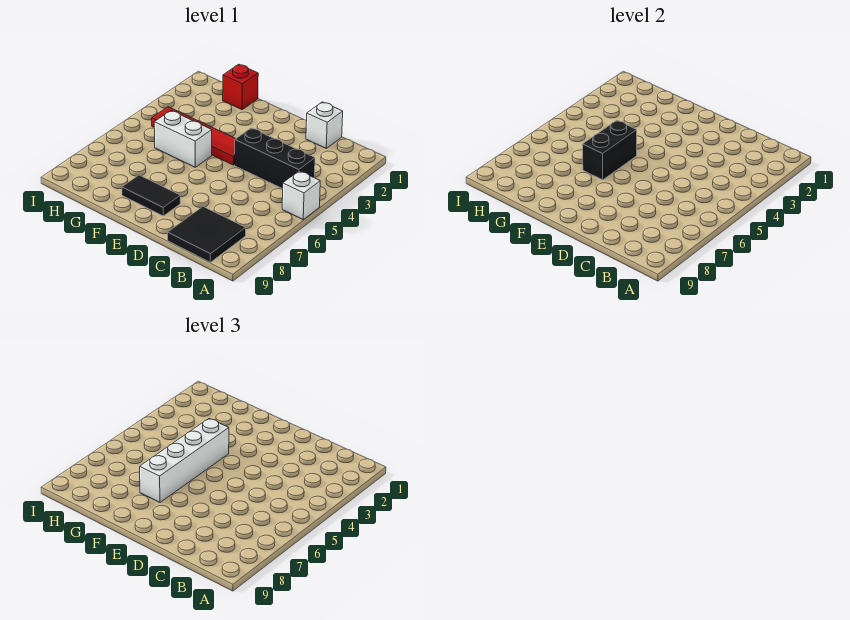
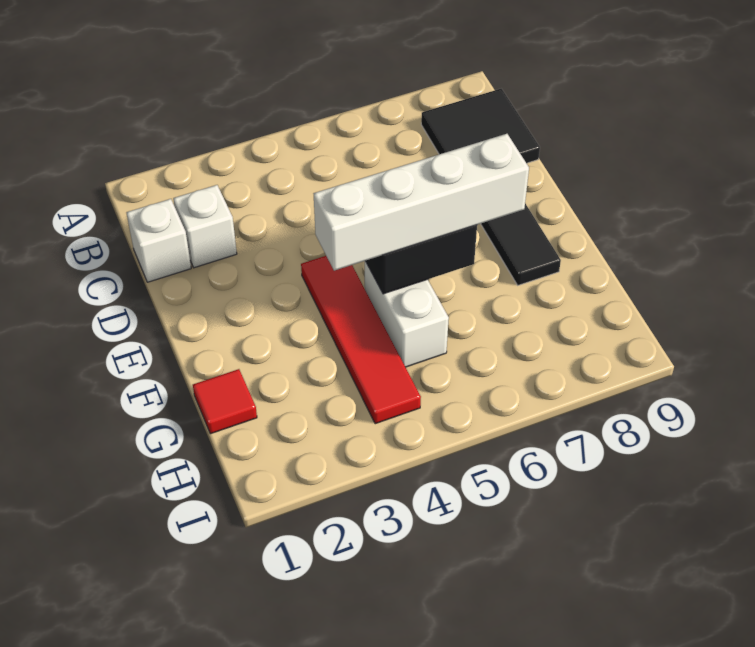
white 1x1 brick [282,171,320,219] -> white 1x1 brick moved to [173,185,237,268]
black 1x3 brick [235,128,315,189] -> none
red 1x1 brick [223,64,258,109] -> red 1x1 tile [193,369,257,434]

